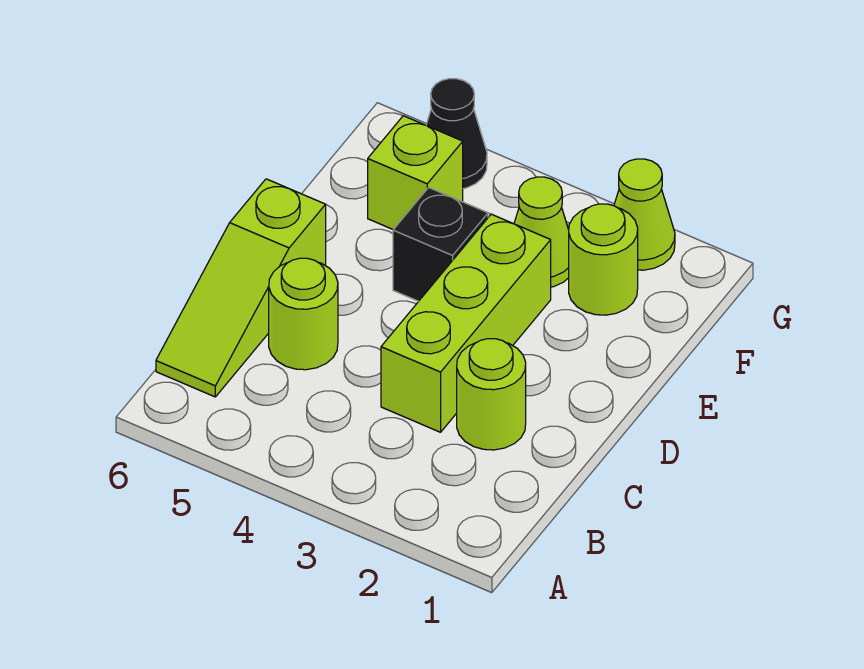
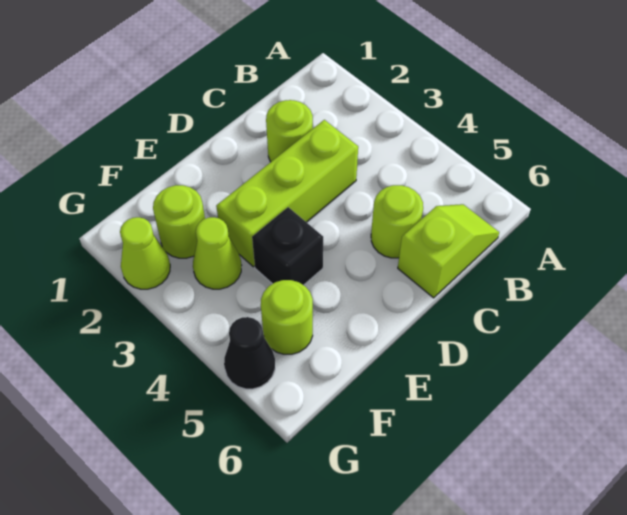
lime 1x3 slope [156,179,326,397] -> lime 1x2 slope [398,204,499,298]
lime 1x1 brick [368,116,463,230] -> lime 1x1 round brick [261,280,313,354]

